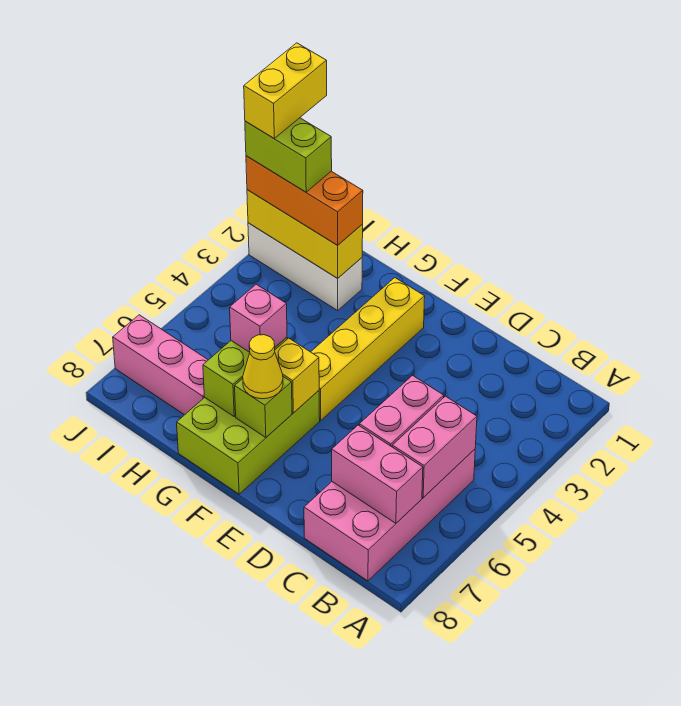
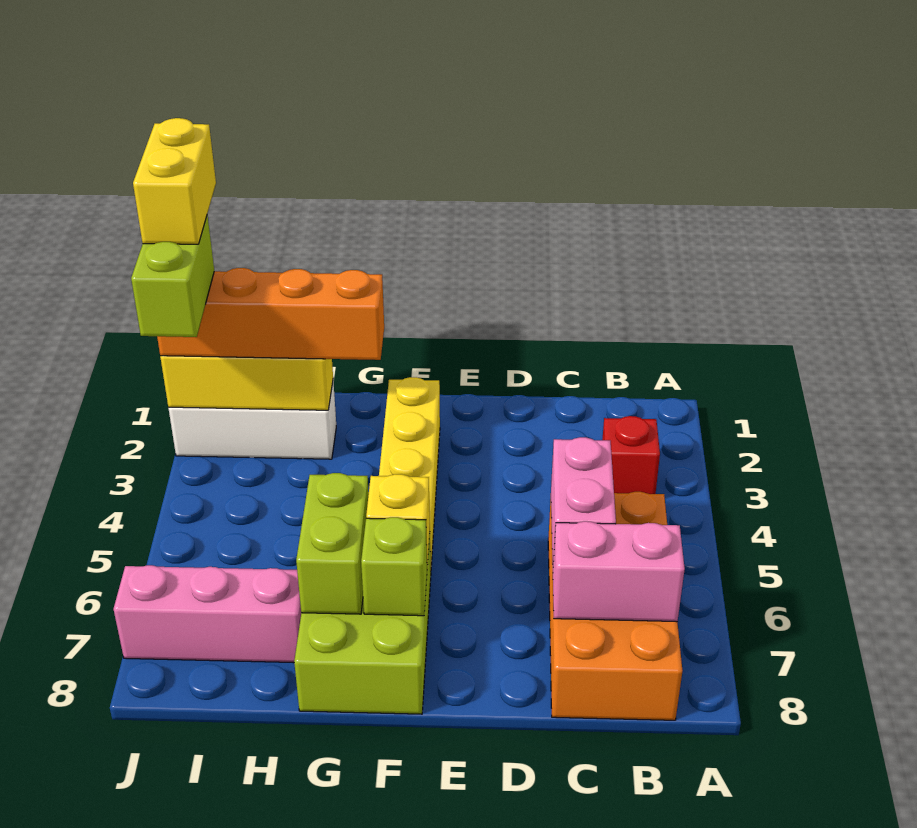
none -> red 1x1 brick [602,416,660,494]
pink 2x4 brick [304,449,475,581] -> orange 2x4 brick [548,492,683,720]
pink 1x2 brick [392,396,477,498] -> none
yellow 1x1 cone [243,335,283,399] -> none
pink 1x1 brick [230,284,287,352] -> none
orange 1x3 brick [246,156,363,245] -> orange 1x4 brick [157,268,384,360]
lime 1x2 brick [245,118,332,192] -> lime 1x2 brick turned to [131,215,214,337]

